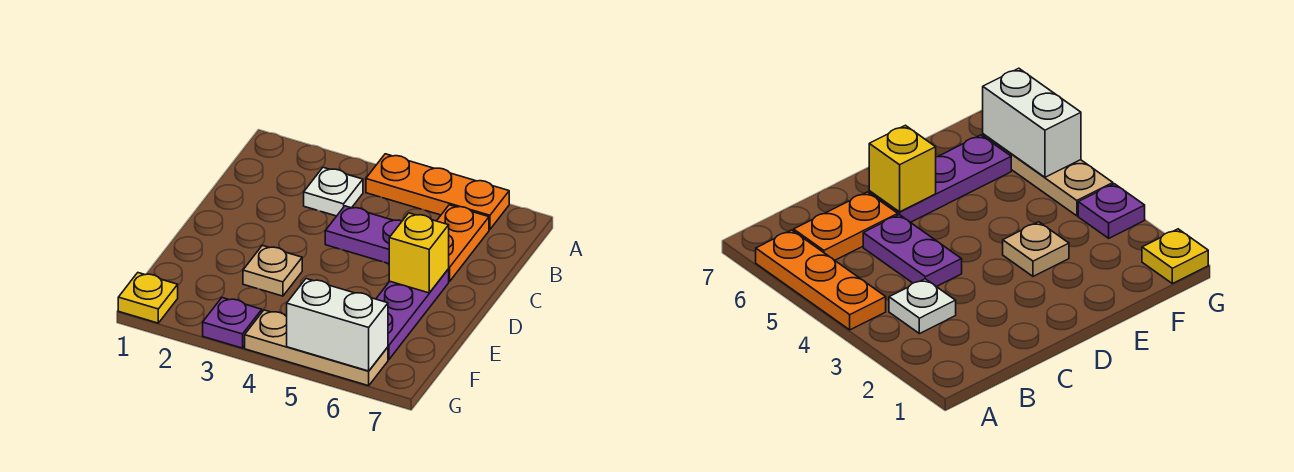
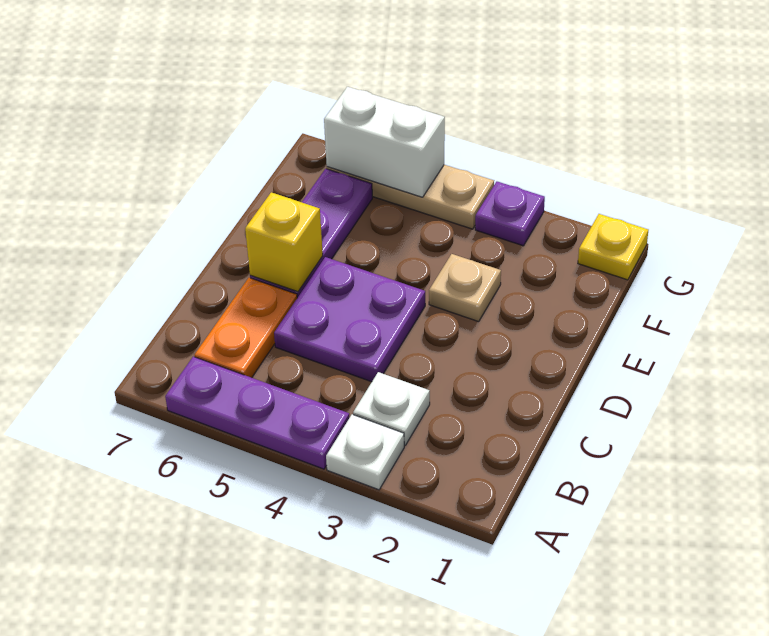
none -> white 1x1 plate [326,414,404,490]
orange 1x3 plate [366,154,509,230] -> purple 1x3 plate [165,357,349,469]
purple 1x2 plate [325,206,402,264] -> purple 2x2 plate [274,257,425,382]

